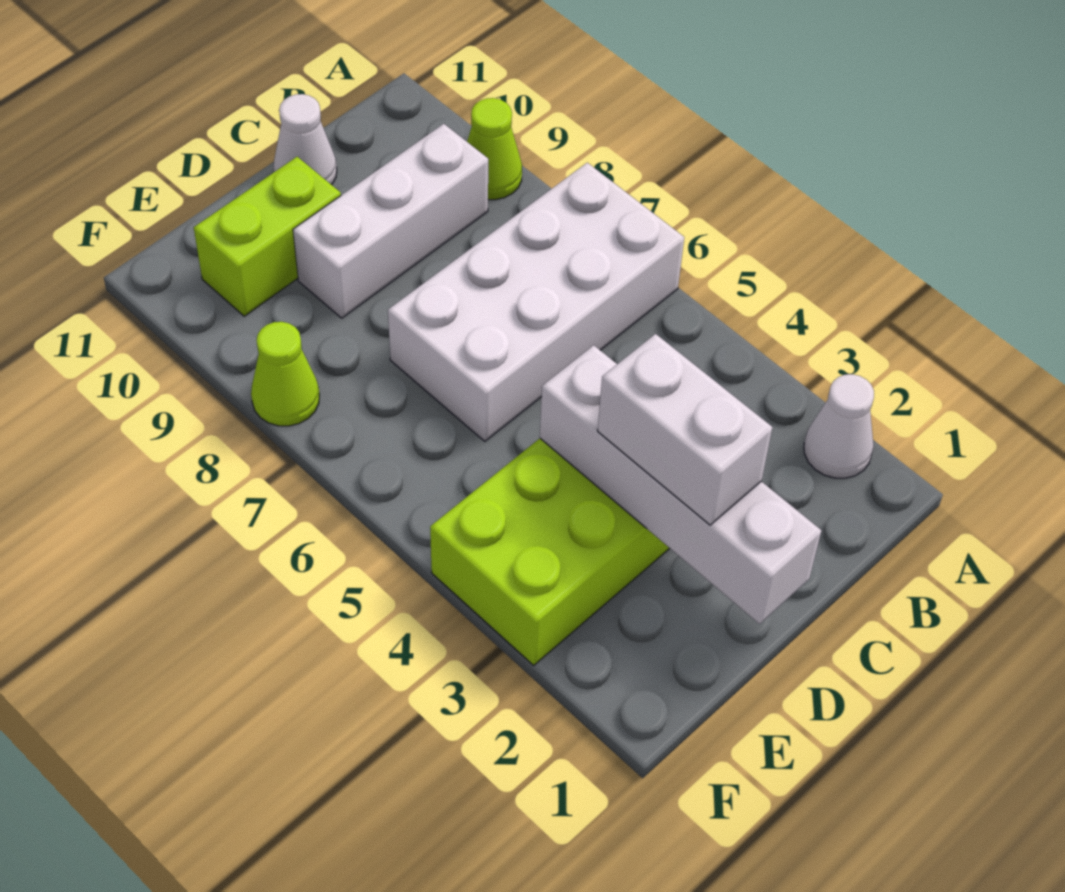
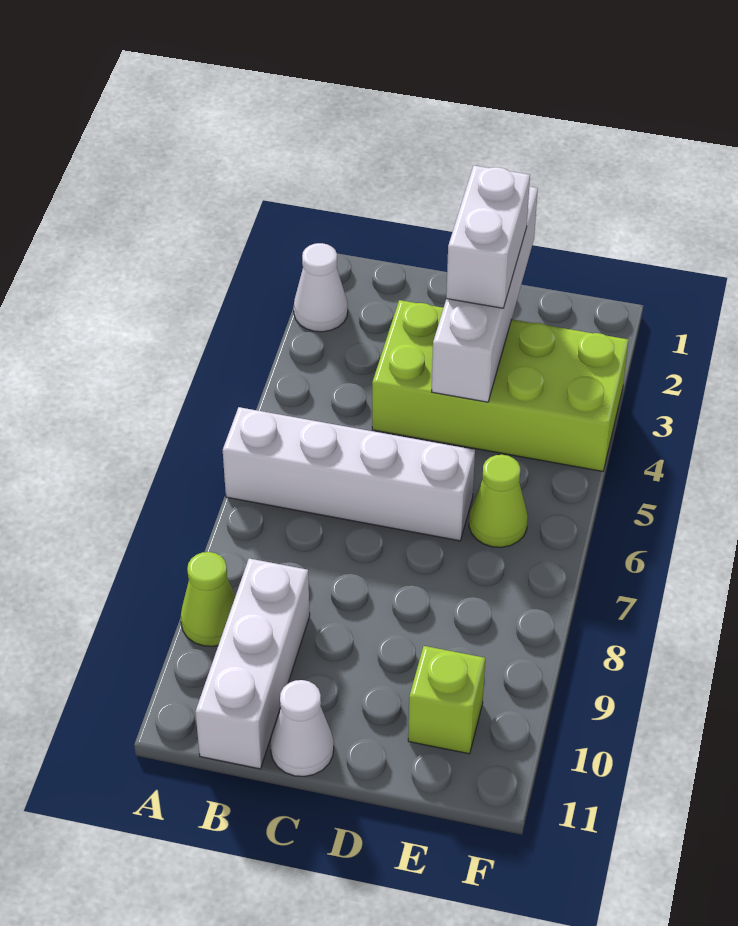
white 2x4 brick [388,163,684,441] -> white 1x4 brick [223,407,475,541]
white 1x3 brick [293,124,488,318] -> white 1x3 brick turned to [195,559,310,769]
lime 1x2 brick [194,157,341,316] -> lime 1x1 brick [408,646,485,754]
lime 1x1 cone [251,322,319,426] -> lime 1x1 cone moved to [469,455,528,547]

